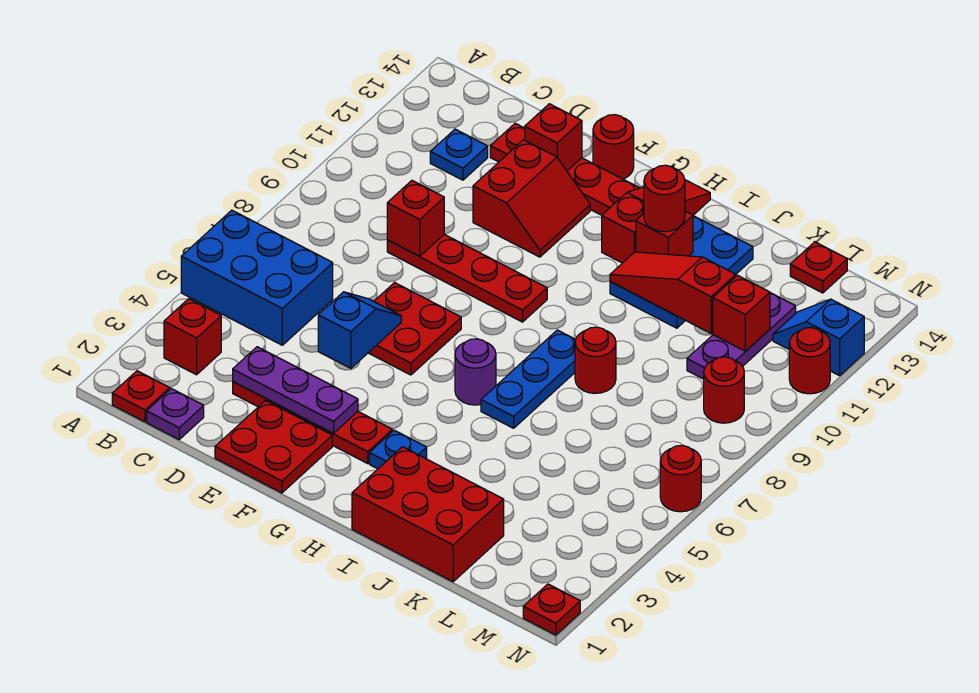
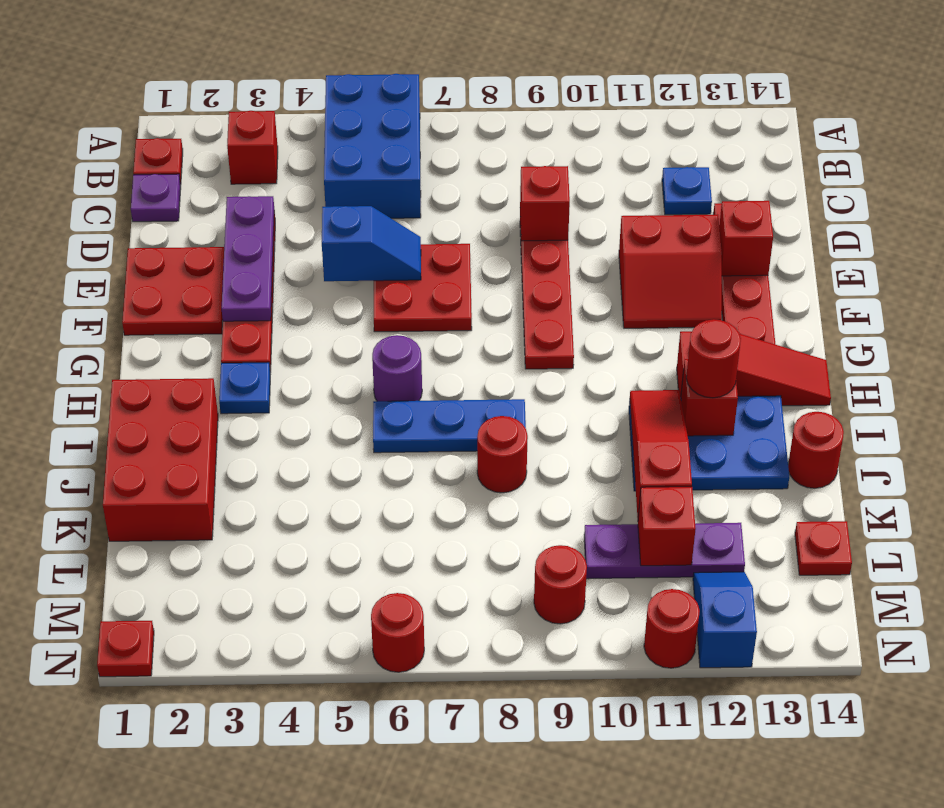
red 1x1 round brick [593,115,634,179] -> red 1x1 round brick moved to [788,412,844,488]

